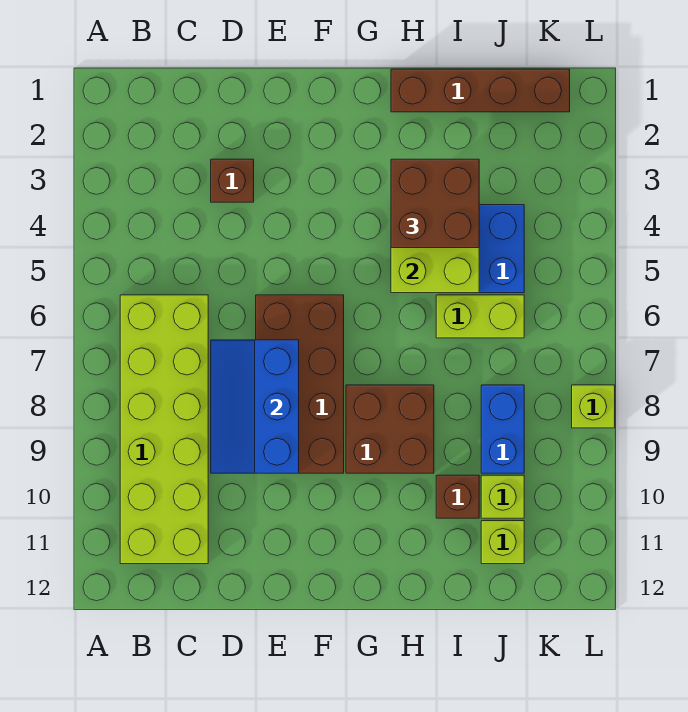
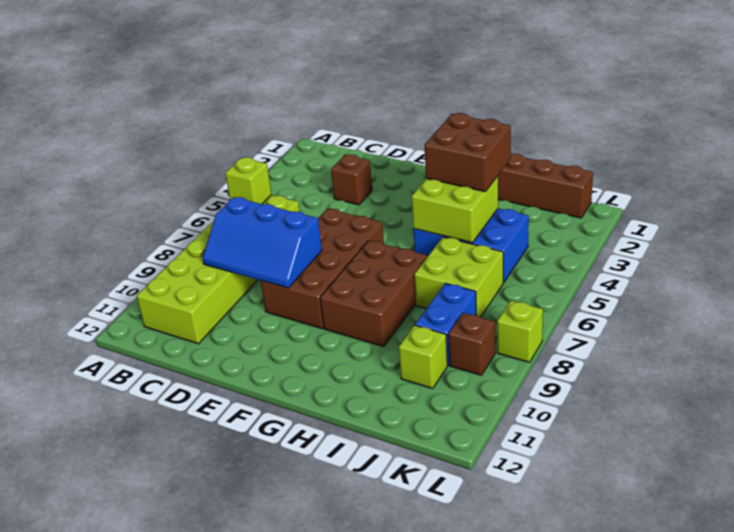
blue 2x3 slope [211,340,299,473] -> blue 2x3 slope turned to [203,197,322,288]
brown 2x2 brick [346,385,434,473] -> brown 2x3 brick [320,240,427,347]
lime 1x2 brick [436,295,524,338] -> lime 2x2 brick [414,237,503,317]
brown 1x1 brick [436,475,479,518] -> brown 1x1 brick moved to [448,313,495,375]
lime 1x1 brick [481,521,524,564] -> lime 1x1 brick moved to [225,157,271,204]

